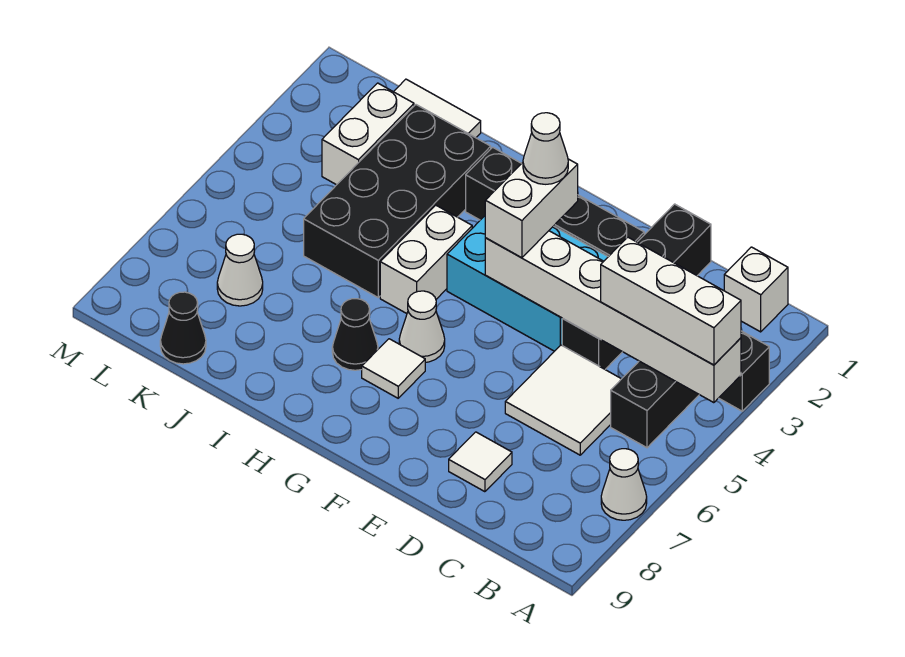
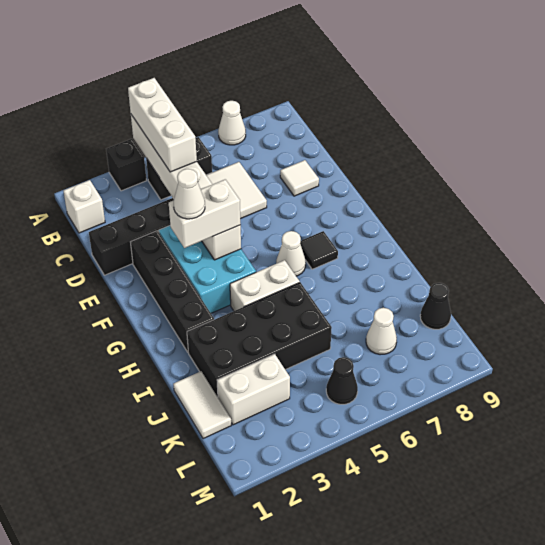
white 1x1 tile [362,339,425,398] -> black 1x1 tile [300,231,338,269]
black 1x1 cone [332,299,378,370] -> black 1x1 cone moved to [326,357,358,404]

